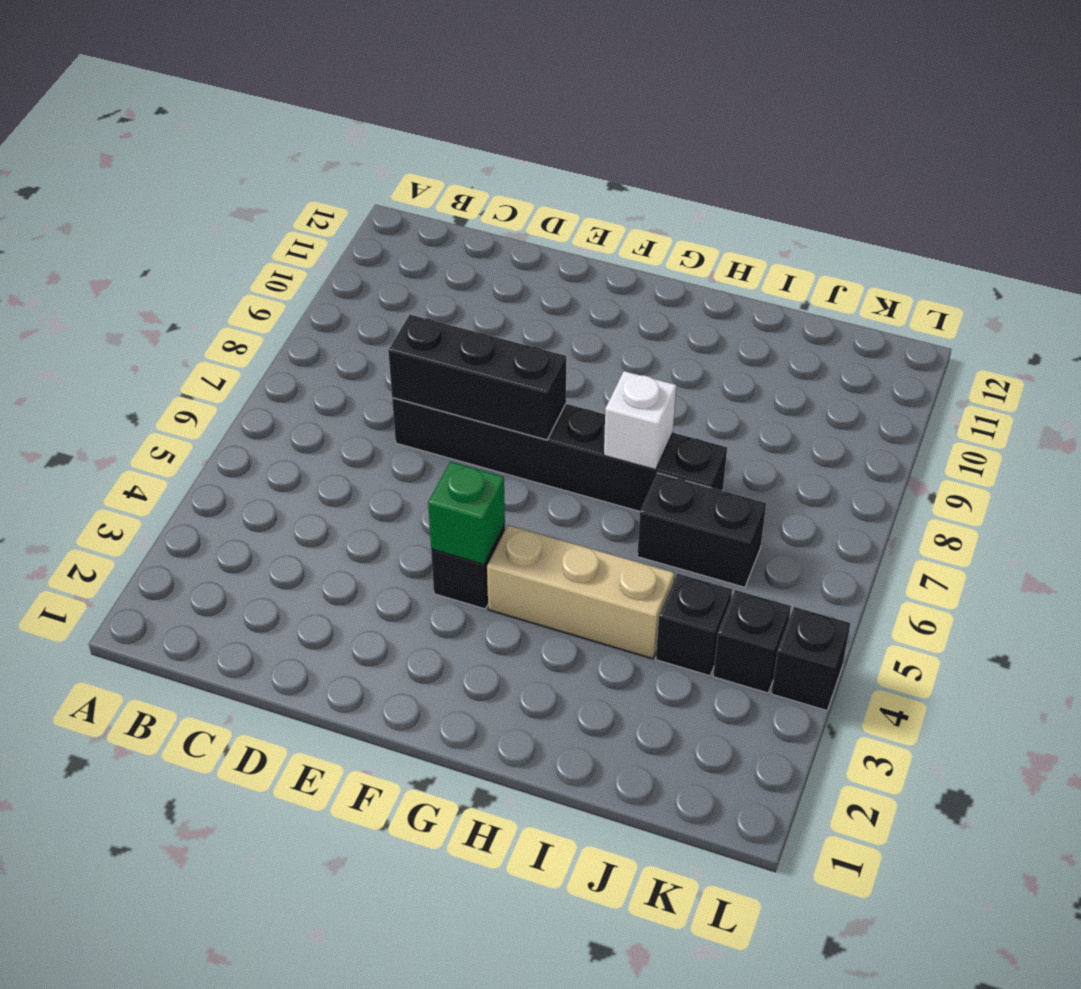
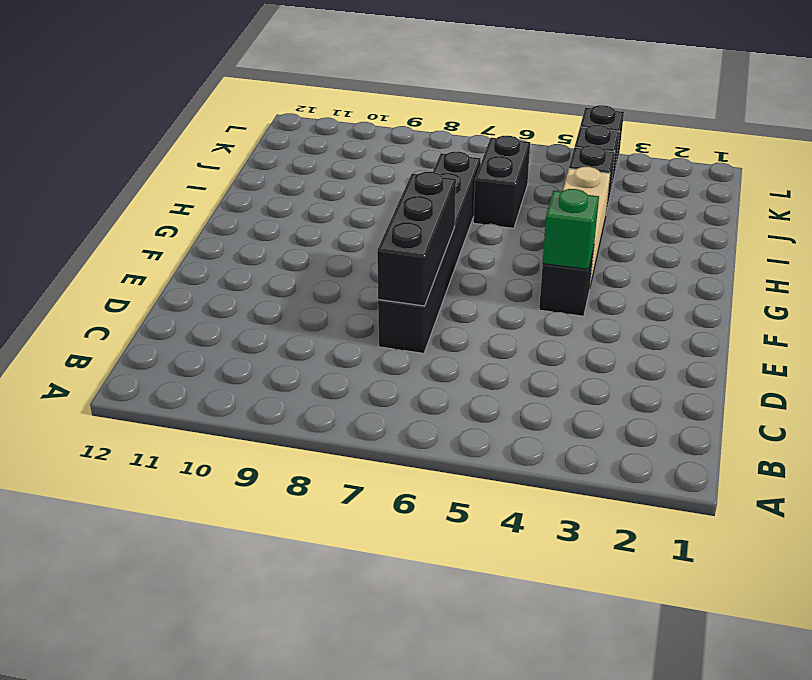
white 1x1 brick [604,371,676,470] -> none

